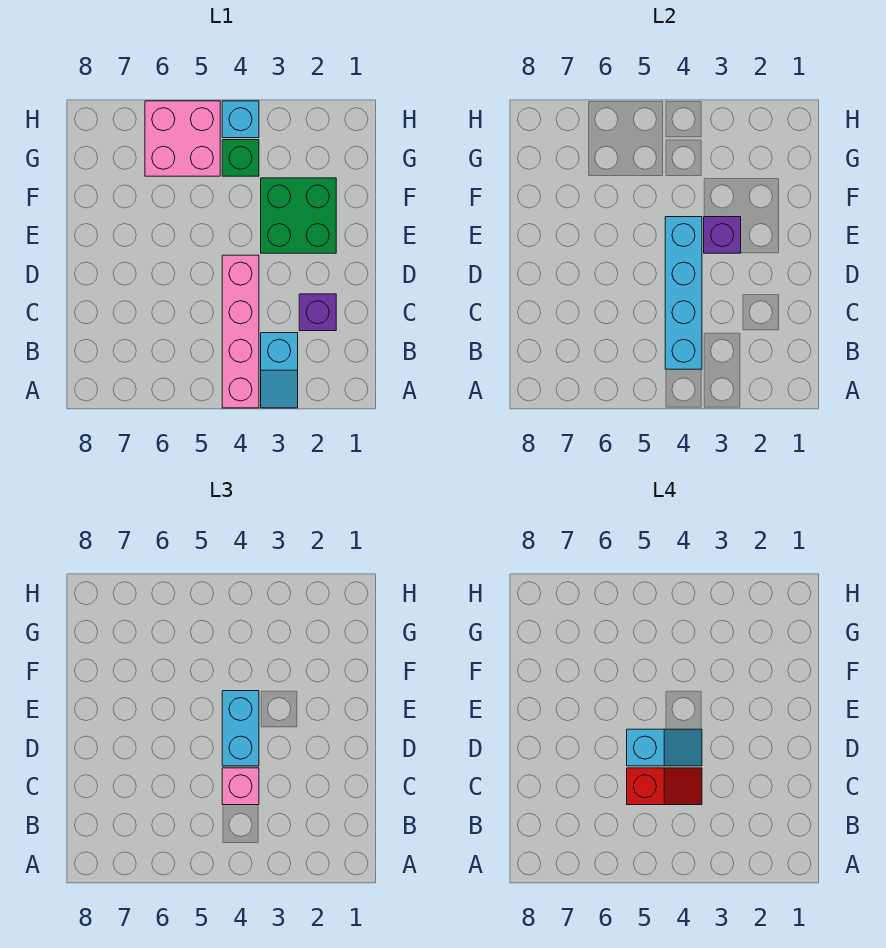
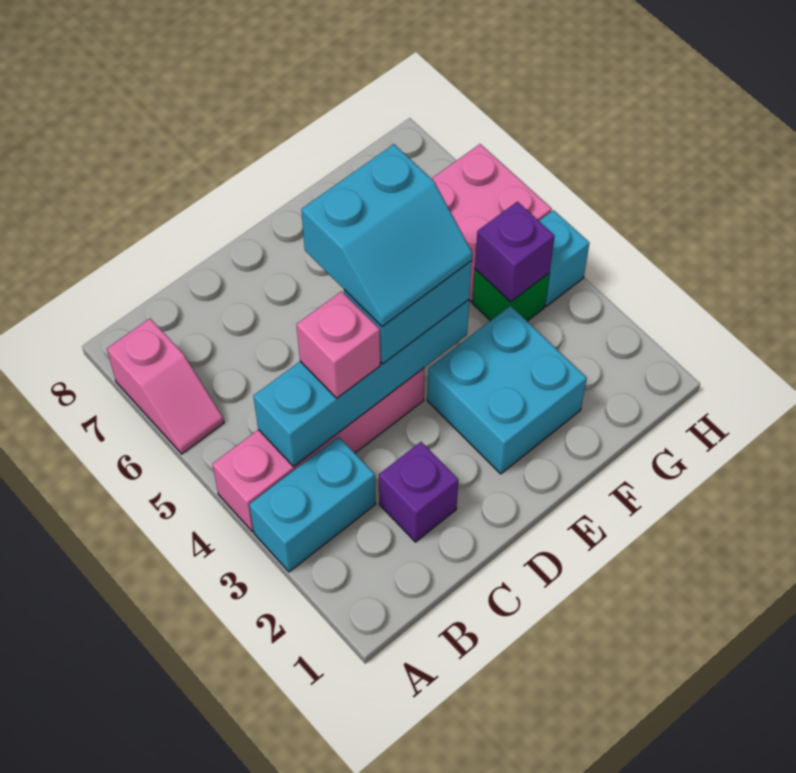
cyan 1x2 slope [261,333,298,408] -> cyan 1x2 brick [249,437,376,572]
none -> pink 1x2 slope [107,319,224,454]
red 1x2 slope [627,768,702,805] -> none
cyan 1x2 slope [627,729,702,766] -> cyan 2x2 slope [301,144,472,327]
green 2x2 brick [261,178,336,253] -> cyan 2x2 brick [427,306,587,474]
purple 1x1 brick [704,217,741,253] -> purple 1x1 brick moved to [475,202,555,302]

